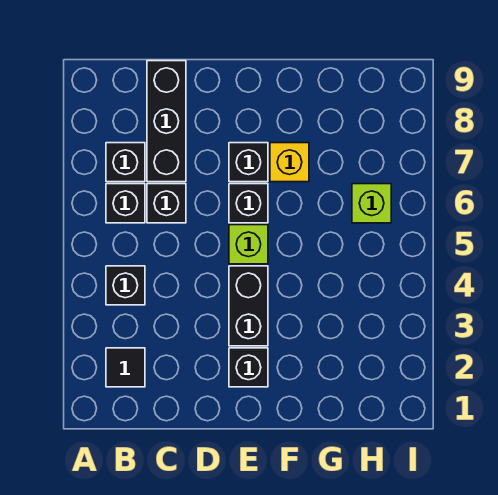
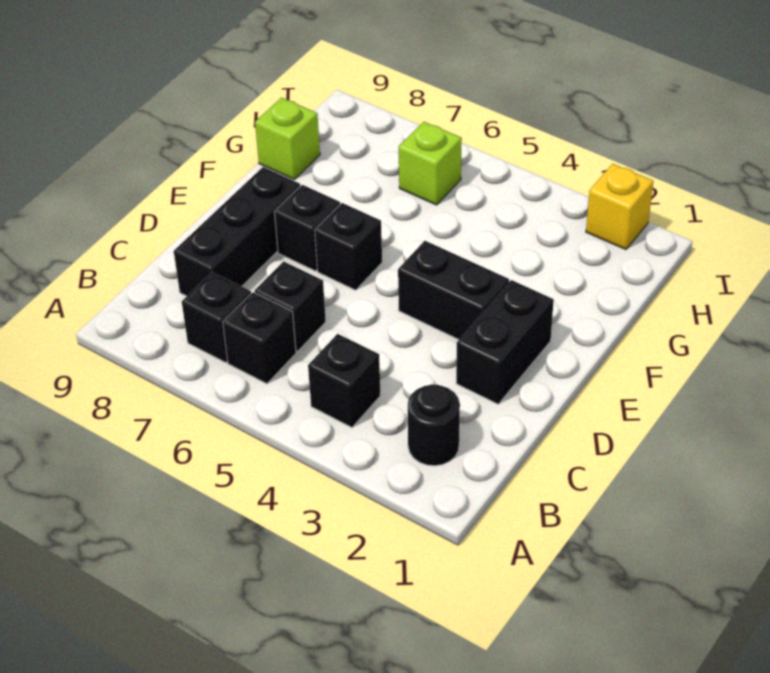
black 1x1 tile [106,348,145,387] -> black 1x1 round brick [408,384,460,466]
black 1x3 brick [147,61,186,182] -> black 1x3 brick turned to [174,167,300,296]
black 1x1 brick [229,348,268,387] -> black 1x2 brick [456,280,554,404]
lime 1x1 brick [229,225,268,264] -> lime 1x1 brick moved to [255,98,320,179]
yellow 1x1 brick [270,143,309,182] -> yellow 1x1 brick moved to [586,164,653,249]

